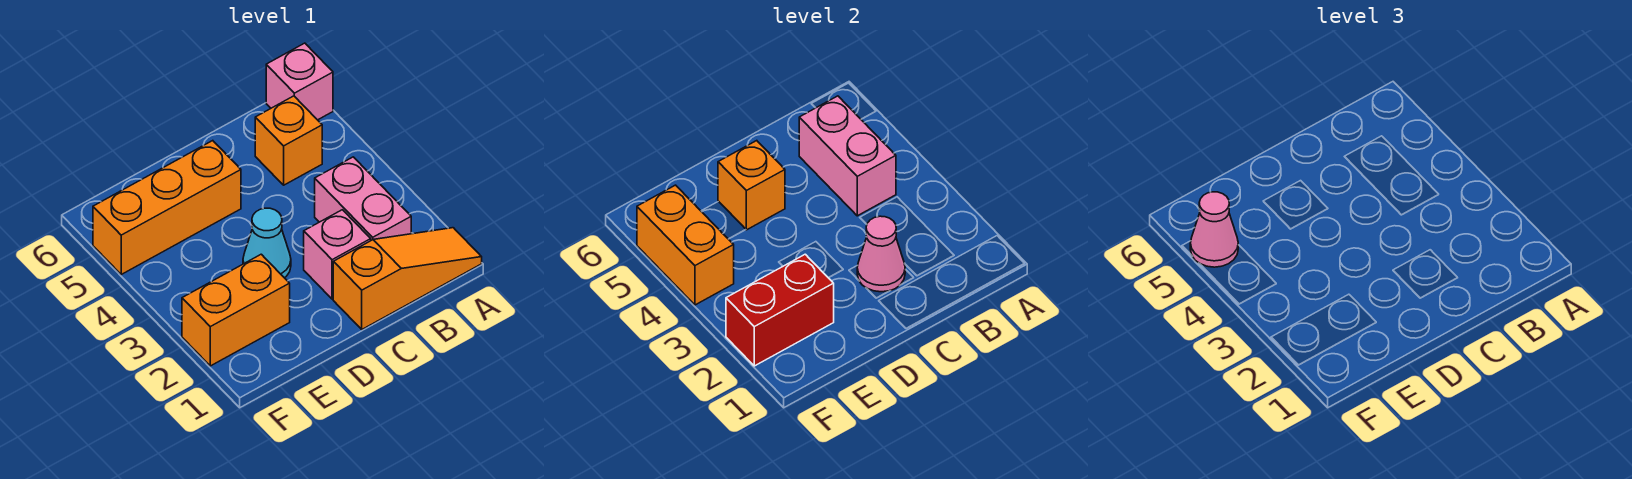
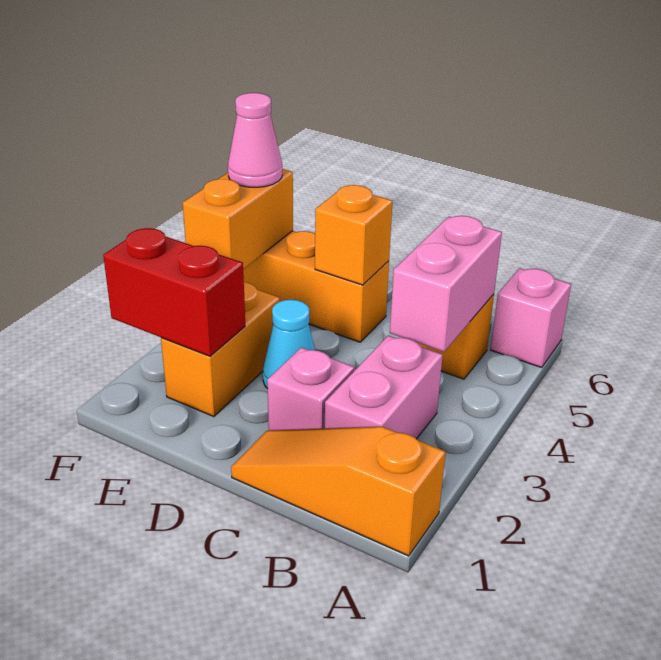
orange 1x3 slope [333,228,482,329] -> orange 1x3 slope turned to [231,427,446,556]
pink 1x1 cone [857,216,905,292] -> none
orange 1x2 brick [182,254,290,366] -> orange 1x2 brick turned to [161,282,280,417]

